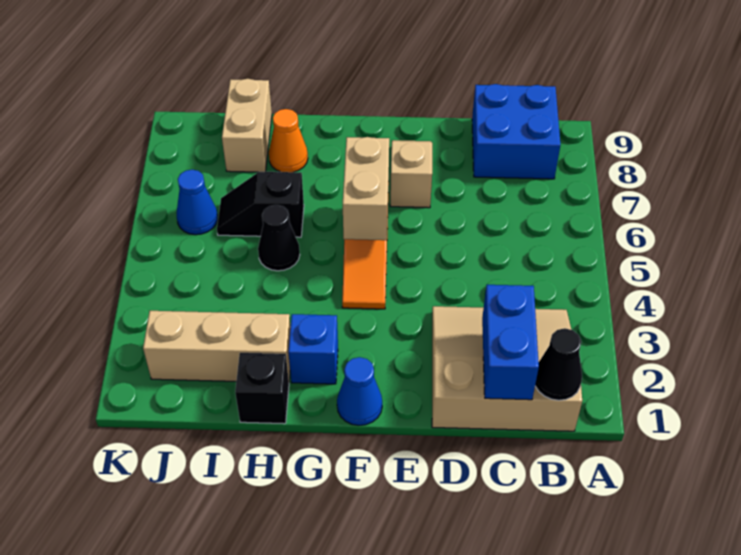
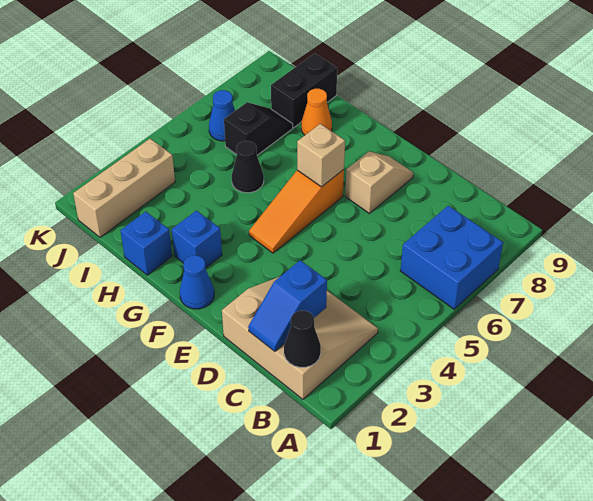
blue 2x2 brick [472,84,560,179] -> blue 2x2 brick moved to [400,206,503,309]
blue 1x2 brick [482,285,539,400] -> blue 1x2 slope [248,260,327,351]
tan 1x2 brick [343,137,389,240] -> tan 1x1 brick [297,124,345,187]
black 1x1 brick [235,353,289,424] -> blue 1x1 brick [120,212,172,275]
tan 1x3 brick [143,311,291,381] -> tan 1x3 brick turned to [73,139,175,237]
black 1x2 slope [217,171,304,237] -> black 1x2 slope turned to [224,102,293,155]
tan 1x2 brick [222,79,272,172] -> black 1x2 brick [271,53,337,128]

